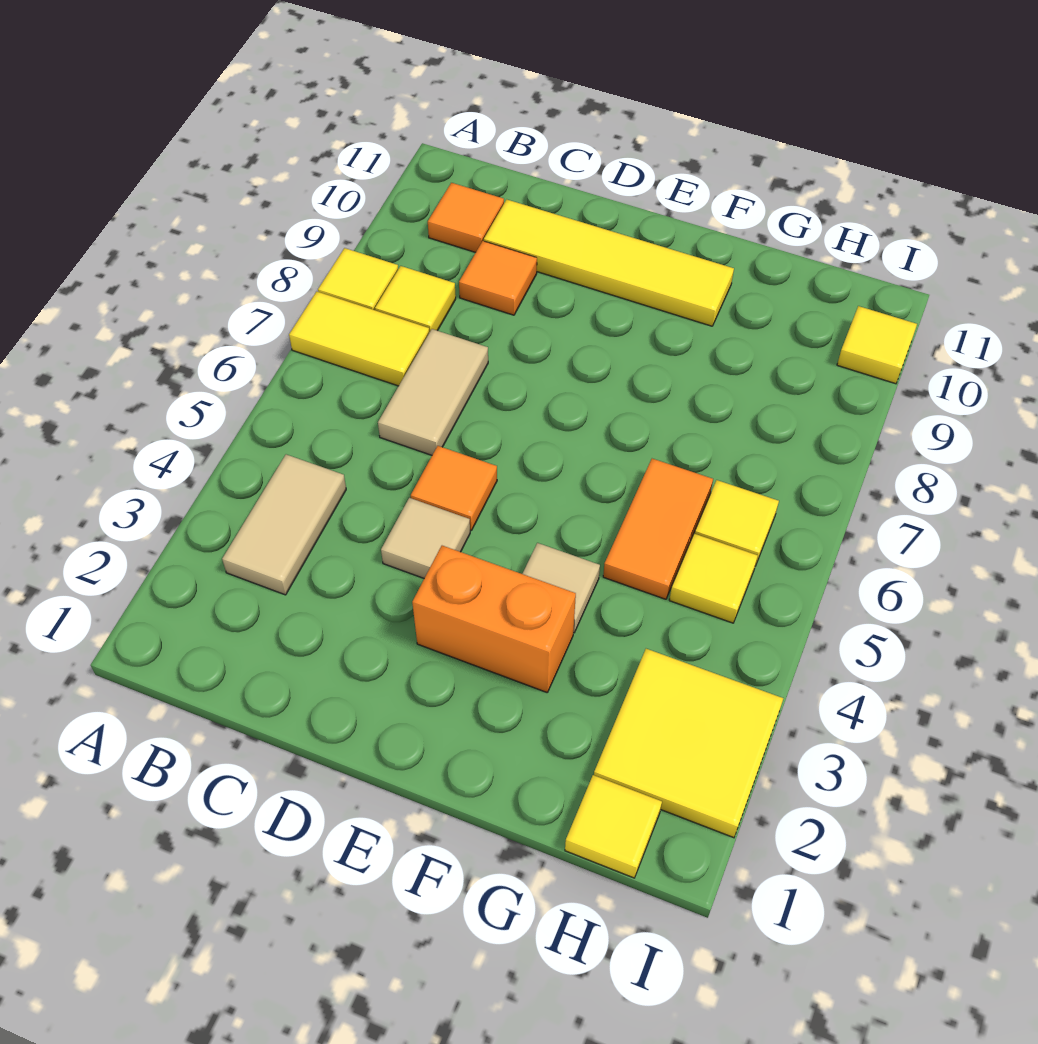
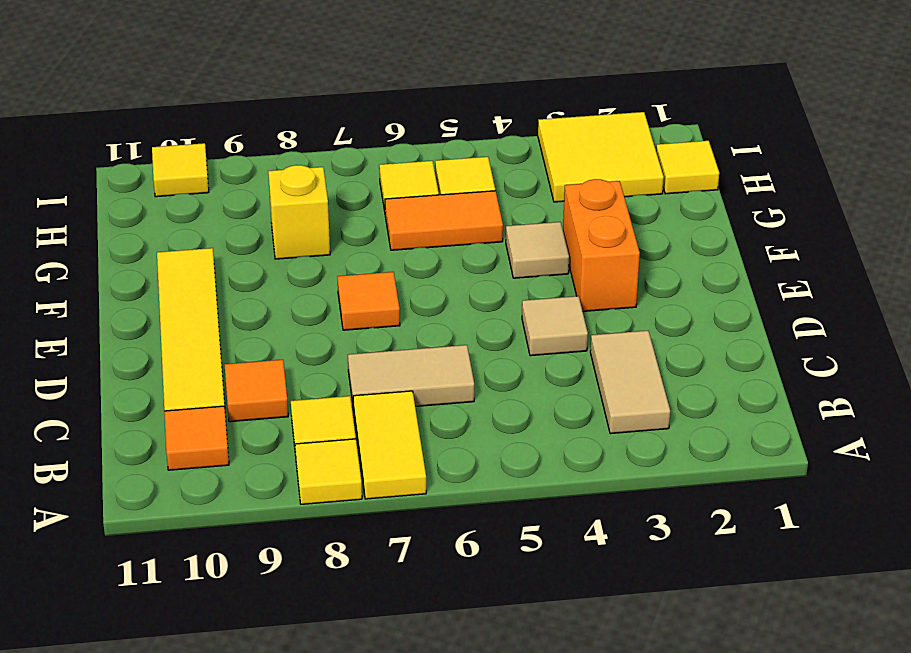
tan 1x2 tile [222,454,346,595] -> tan 1x2 tile turned to [590,331,670,434]
orange 1x1 tile [411,446,497,531] -> orange 1x1 tile moved to [337,272,400,330]
none -> yellow 1x1 brick [268,165,330,259]

